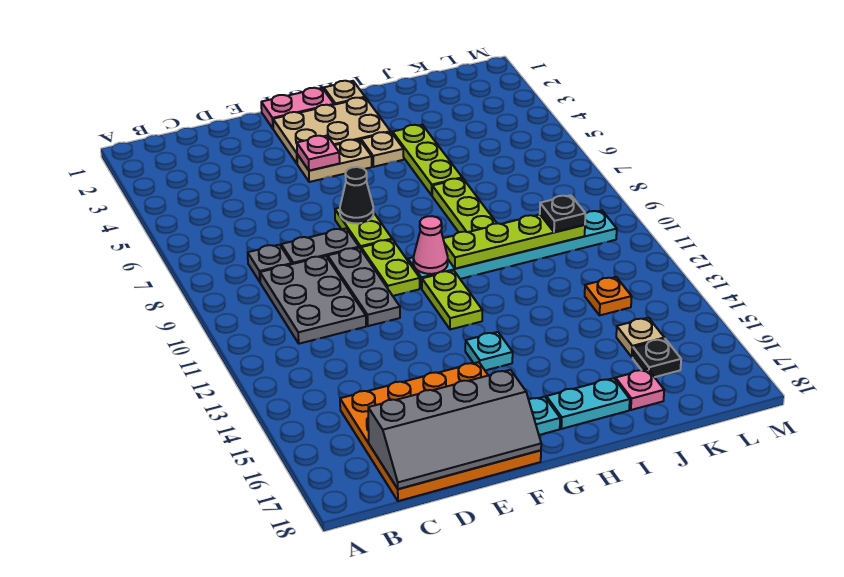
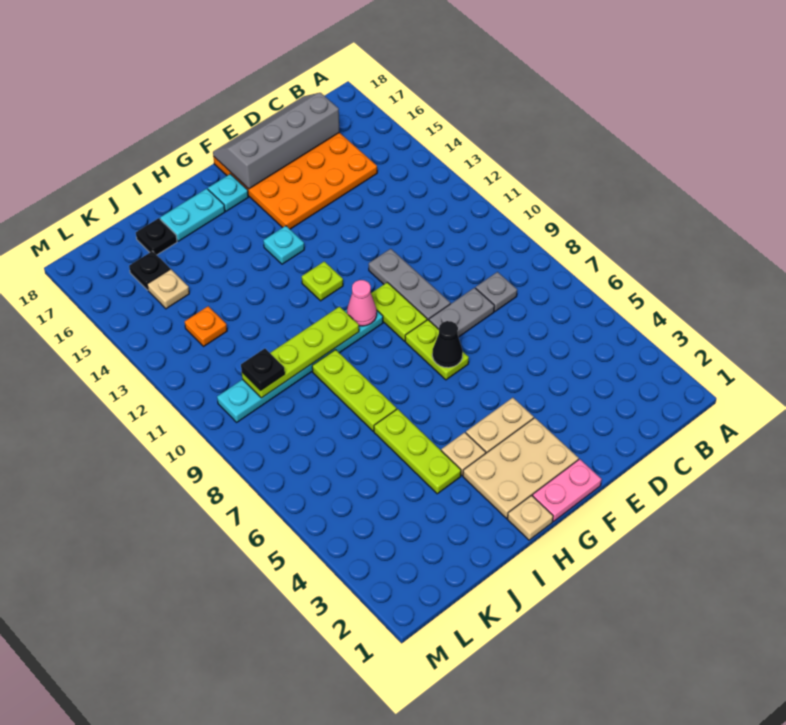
grey 2x3 plate [260,256,366,344] -> none
pink 1x1 plate [297,136,340,171] -> none
lime 1x2 plate [422,271,482,330] -> lime 1x1 plate [302,262,343,301]
pink 1x1 plate [615,369,664,410] -> black 1x1 plate [136,218,177,255]

